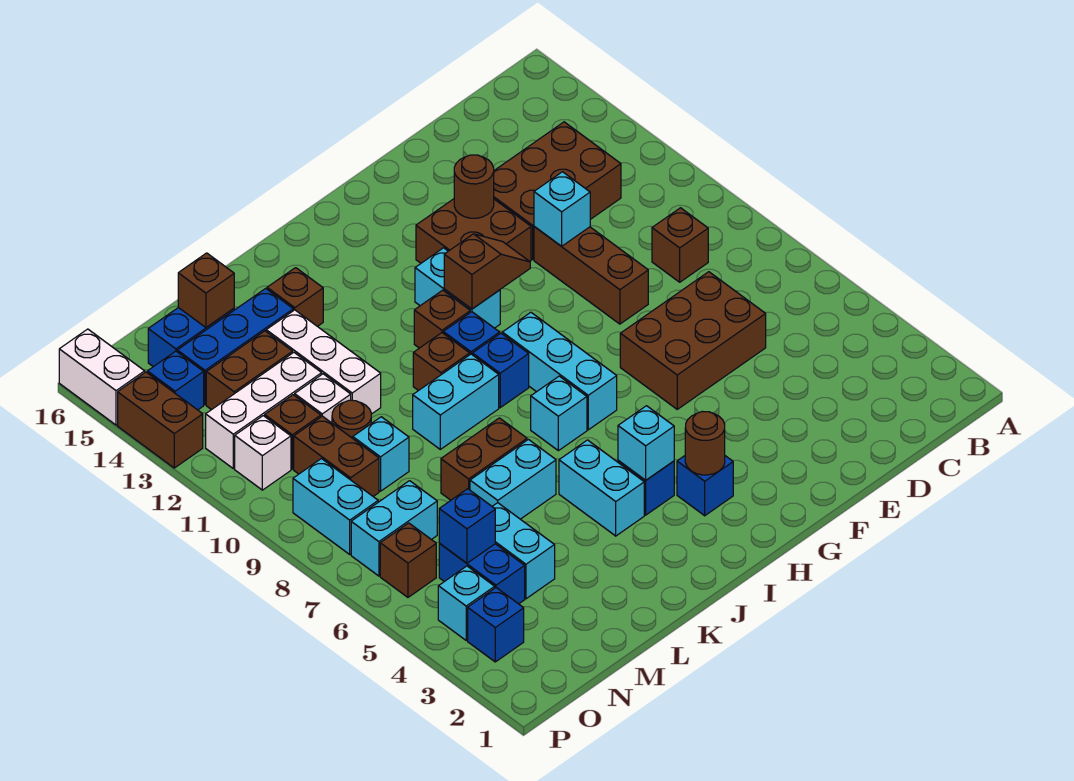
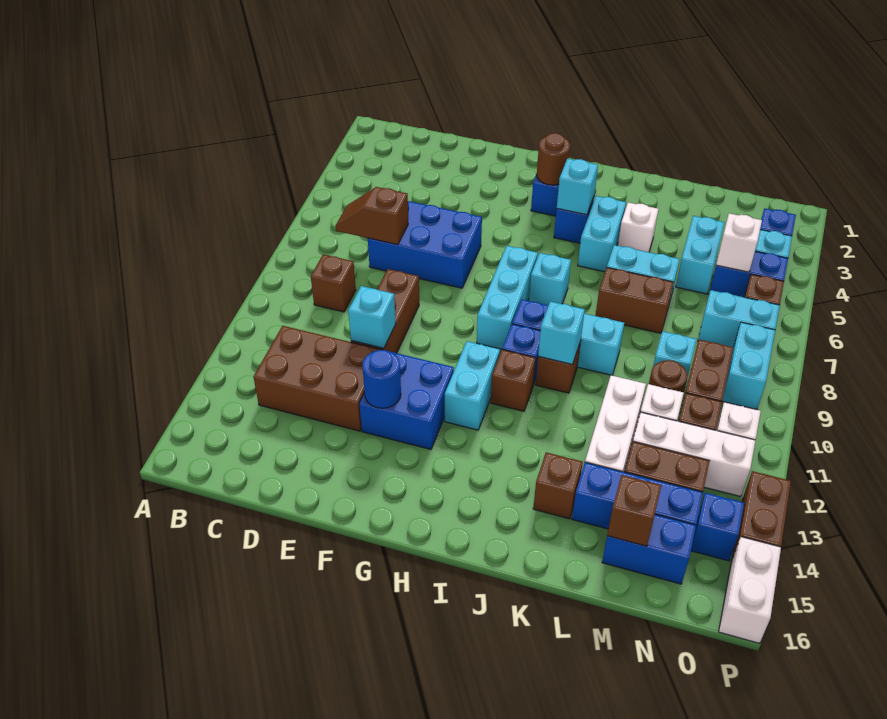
brown 2x3 brick [620,272,766,409] -> blue 2x3 brick [368,201,482,288]
brown 2x2 brick [416,199,531,263] -> blue 2x2 brick [360,352,454,449]
brown 1x1 round brick [454,155,494,218] -> blue 1x1 round brick [362,350,401,408]
brown 1x2 slope [444,234,530,309] -> brown 1x2 slope moved to [336,187,408,245]
none -> cyan 1x1 brick [538,301,585,364]
none -> white 1x1 brick [618,202,658,252]
blue 1x2 brick [439,544,525,604] -> blue 1x2 brick turned to [710,251,788,297]
blue 1x1 brick [439,489,495,563] -> white 1x1 brick [716,213,762,272]

